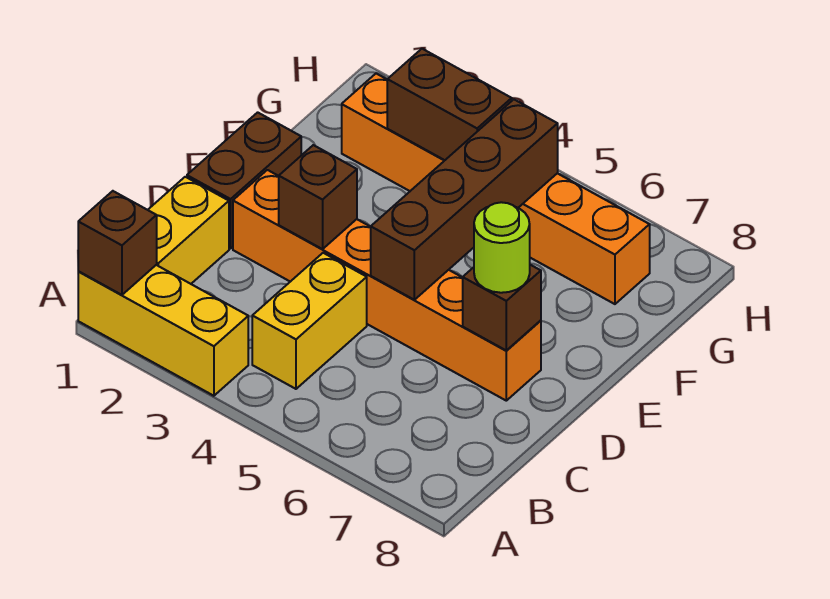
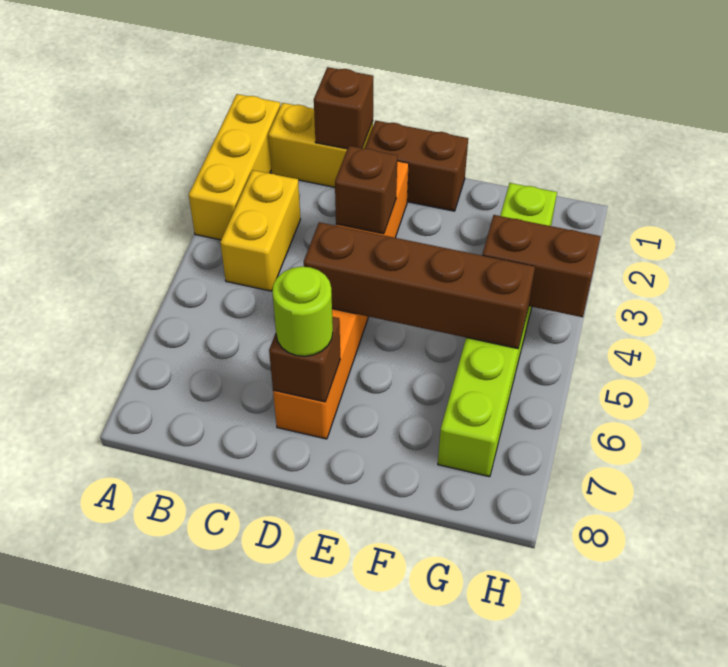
brown 1x1 brick [78,191,157,295] -> brown 1x1 brick moved to [314,67,373,149]
yellow 1x2 brick [252,253,367,389] -> yellow 1x2 brick turned to [220,170,300,291]
orange 1x6 brick [342,74,650,304] -> lime 1x6 brick [438,183,557,477]
brown 1x2 brick [387,49,512,160] -> brown 1x2 brick turned to [482,215,601,317]

